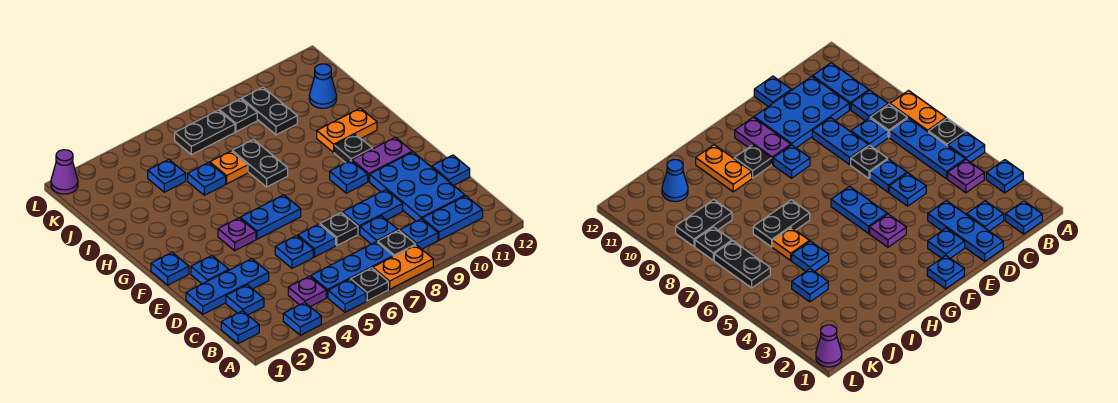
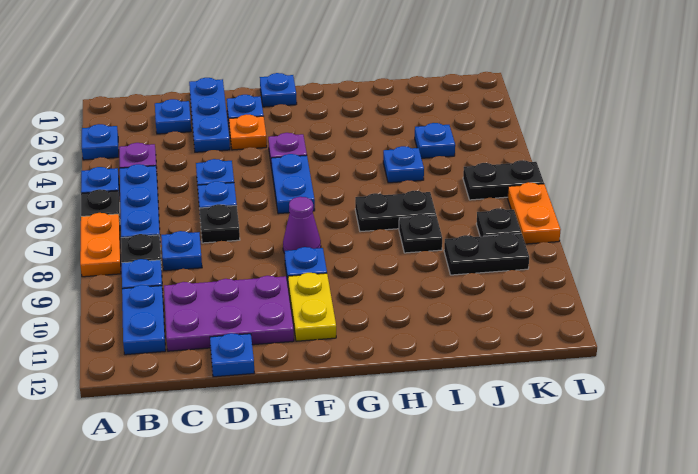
blue 1x1 plate [221,311,259,344] -> none
blue 2x3 plate [370,152,465,221] -> purple 2x3 plate [164,276,294,351]
blue 1x2 plate [342,190,403,234] -> none
purple 1x2 plate [352,137,412,182] -> yellow 1x2 plate [288,273,336,341]
black 1x1 plate [334,134,372,163] -> black 1x1 plate moved to [399,214,442,253]
orange 1x2 plate [317,108,377,152] -> orange 1x2 plate moved to [508,182,561,244]
orange 1x1 plate [210,151,248,184] -> orange 1x1 plate moved to [229,115,267,150]
blue 1x1 cone [309,64,337,108] -> none
black 1x2 plate [175,110,235,155] -> black 1x2 plate turned to [463,160,544,200]
purple 1x1 cone [51,150,78,194] -> purple 1x1 cone moved to [283,197,321,253]

